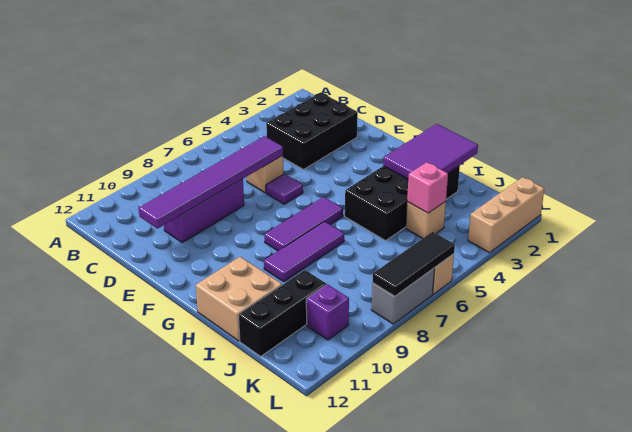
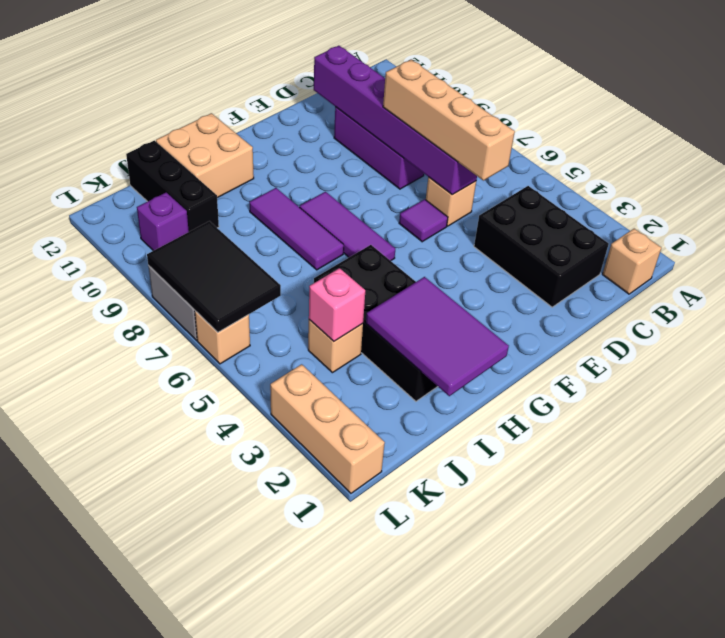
none -> tan 1x1 brick [603,229,661,294]
none -> tan 1x4 brick [383,60,515,181]
purple 1x6 tile [139,136,283,229] -> purple 1x6 brick [314,46,477,195]
black 1x3 tile [372,232,455,296] -> black 2x3 tile [147,221,281,332]

